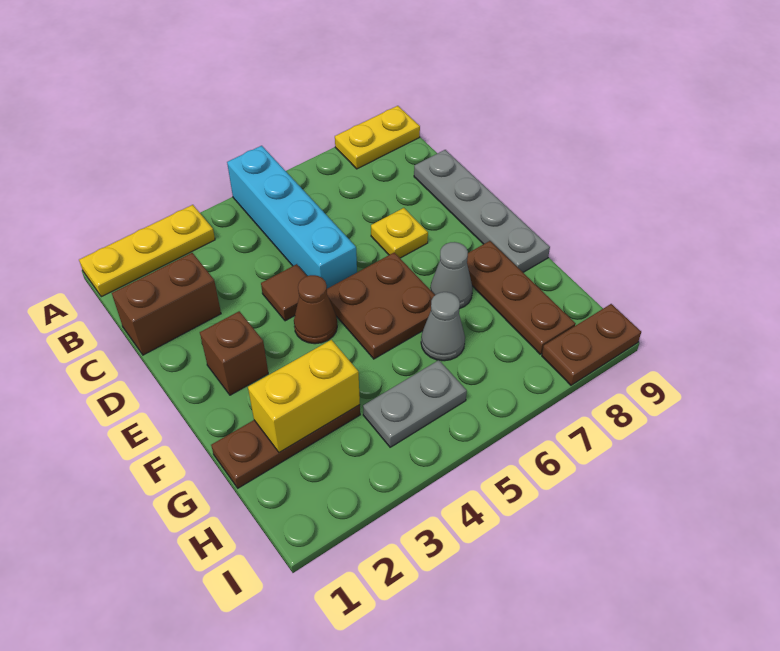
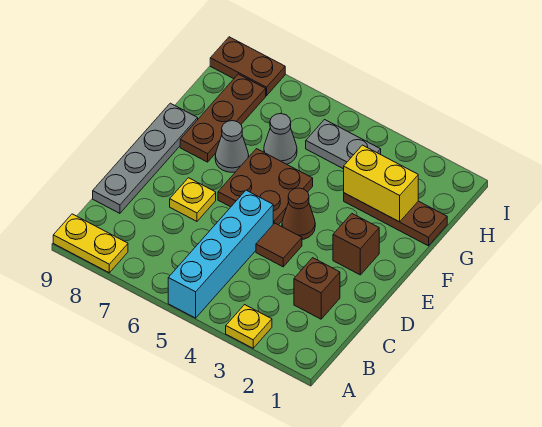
yellow 1x3 plate [79,205,215,297] -> yellow 1x1 plate [226,305,272,348]
brown 1x2 brick [112,253,221,355] -> brown 1x1 brick [294,258,340,319]

